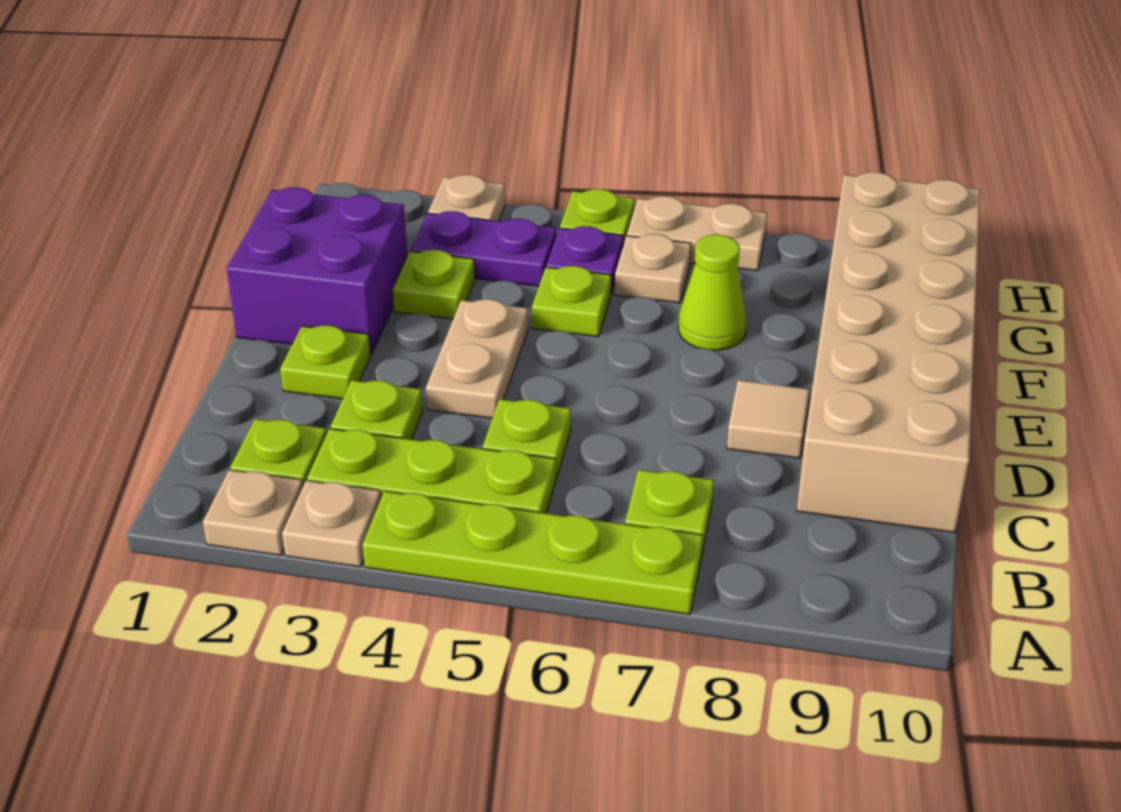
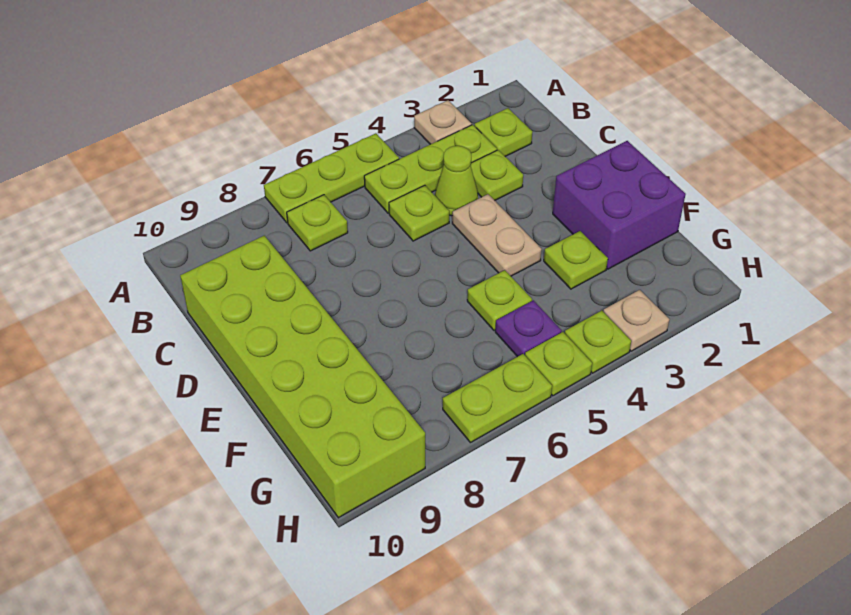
tan 1x1 plate [203,470,303,555] -> none
lime 1x4 plate [363,491,703,614] -> lime 1x3 plate [264,133,399,223]
tan 2x6 brick [797,172,980,533] -> lime 2x6 brick [180,236,425,518]
lime 1x1 plate [280,325,371,399] -> lime 1x1 plate moved to [565,311,631,373]
tan 1x1 tile [727,380,810,458] -> none
lime 1x1 cone [678,235,747,350] -> lime 1x1 cone moved to [435,146,478,216]
purple 1x2 plate [411,211,556,286] -> none
tan 1x1 plate [615,234,691,303] -> none
tan 1x2 plate [627,196,767,271] -> lime 1x2 plate [443,354,552,443]

